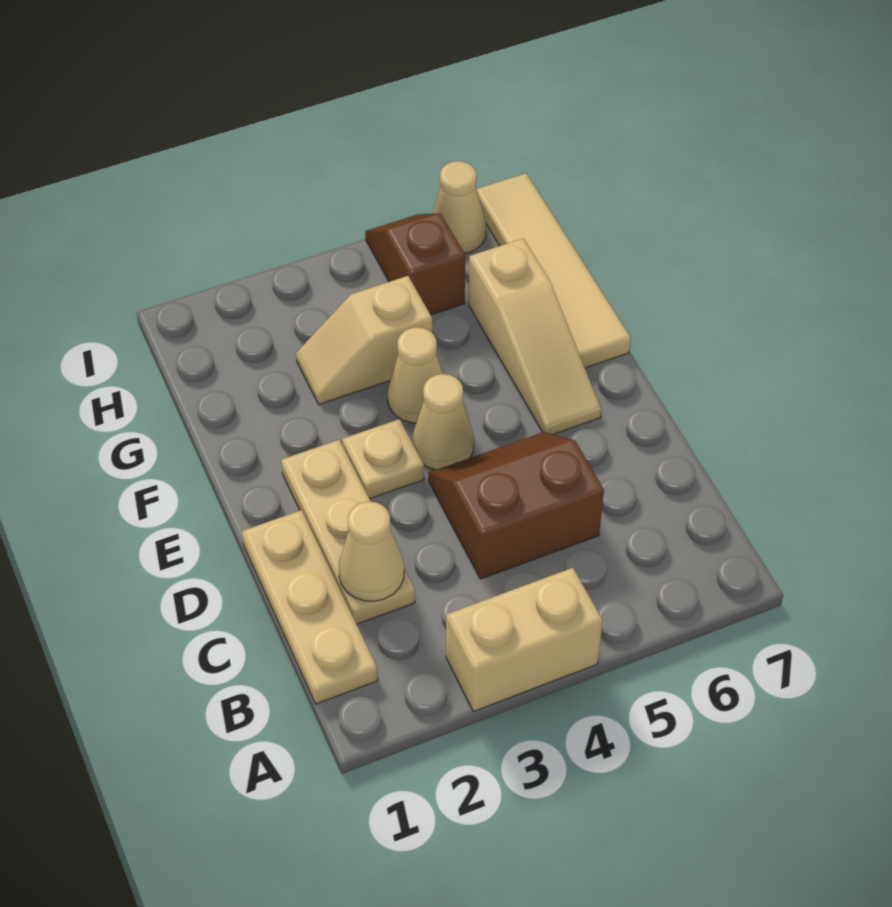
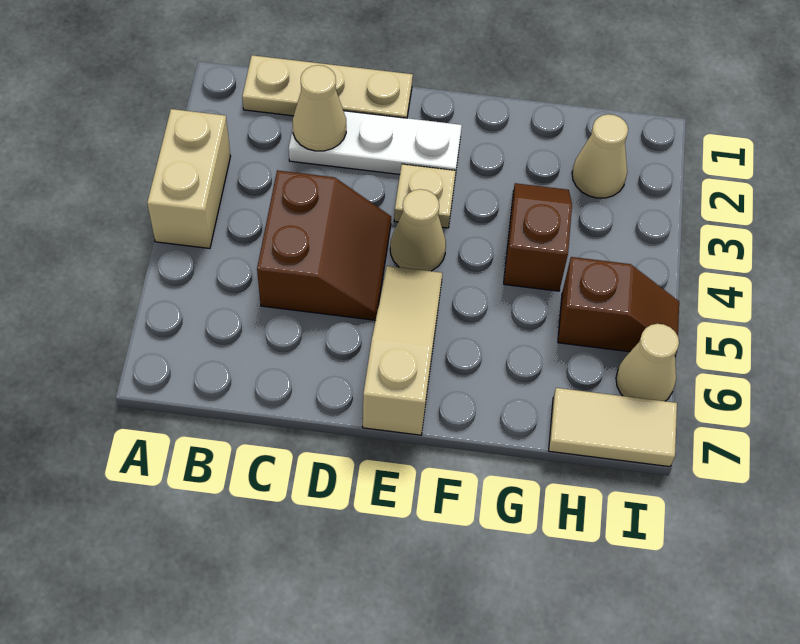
tan 1x3 plate [281,440,415,624] -> white 1x3 plate [289,111,462,175]
tan 1x3 slope [469,238,601,434] -> tan 1x3 slope turned to [363,266,442,435]
tan 1x1 cone [388,327,443,423] -> tan 1x1 cone moved to [572,114,628,198]
tan 1x4 tile [477,173,631,368] -> tan 1x2 tile [549,388,677,467]
tan 1x2 slope [296,276,432,404] -> brown 1x2 slope [504,183,572,291]

